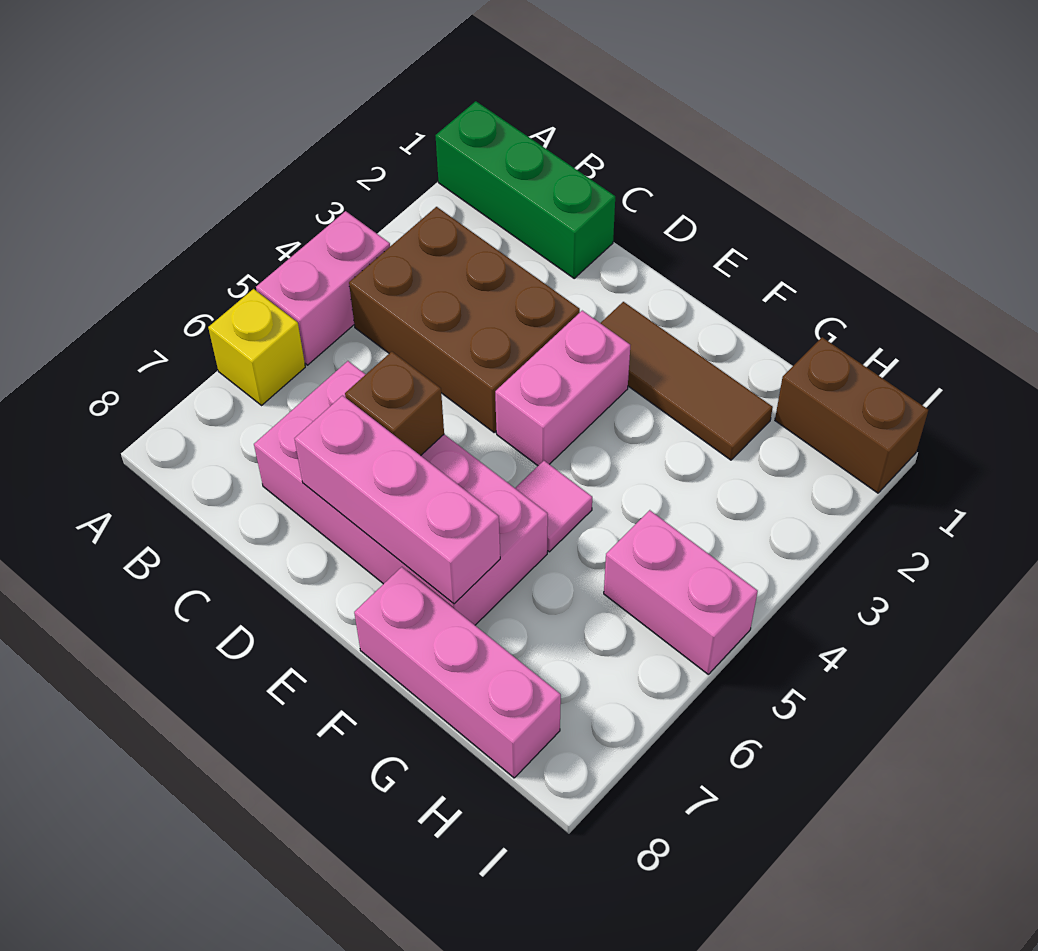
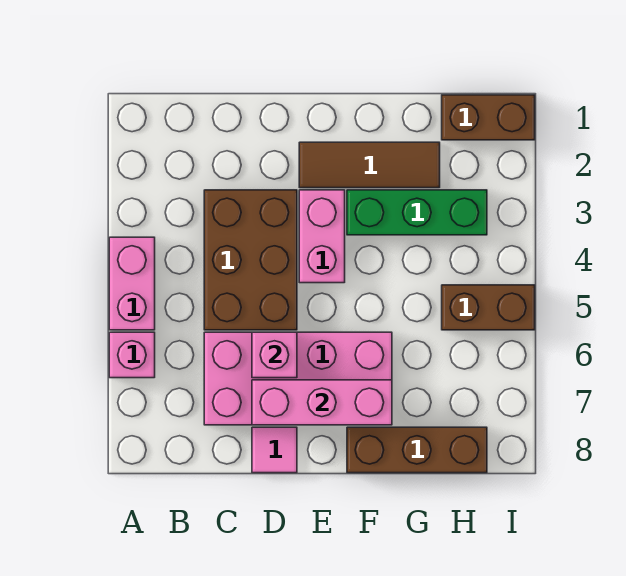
green 1x3 brick [436,101,615,278] -> green 1x3 brick moved to [347,190,487,235]
yellow 1x1 brick [208,289,305,405] -> pink 1x1 brick [109,332,155,378]
brown 2x3 brick [349,207,580,432] -> brown 2x3 brick turned to [204,190,297,330]
brown 1x1 brick [345,352,444,456] -> pink 1x1 brick [252,332,297,378]
pink 1x1 tile [515,461,592,552] -> pink 1x1 tile moved to [252,427,297,473]
pink 1x3 brick [354,567,561,778] -> brown 1x3 brick [347,427,487,473]
pink 1x2 brick [604,510,758,674] -> brown 1x2 brick [442,285,535,330]

